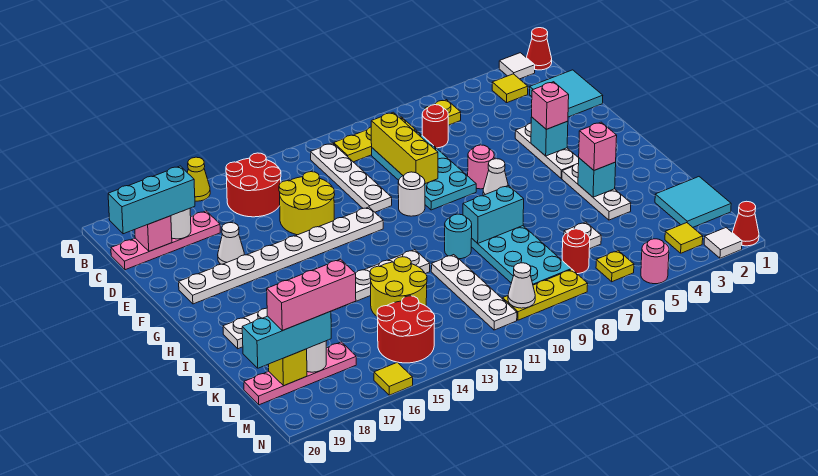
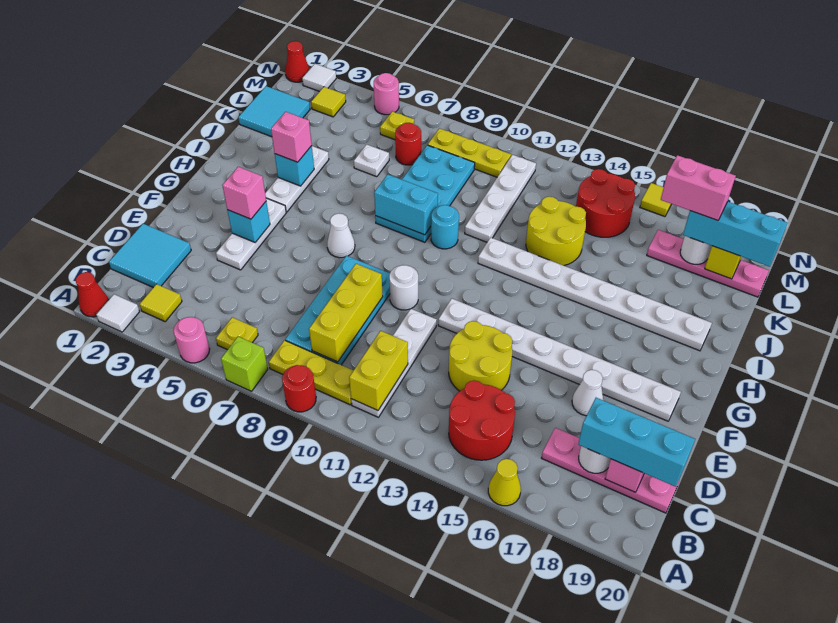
none -> lime 1x1 brick [221,337,268,391]
none -> yellow 1x2 brick [349,331,408,411]
red 1x1 round brick [422,105,448,148] -> red 1x1 round brick moved to [282,365,316,412]
pink 1x1 round brick [468,145,494,189] -> pink 1x1 round brick moved to [174,317,210,363]
pink 1x3 brick [267,259,356,331] -> pink 1x2 brick [661,155,736,220]
white 1x1 cone [508,263,535,308] -> none

